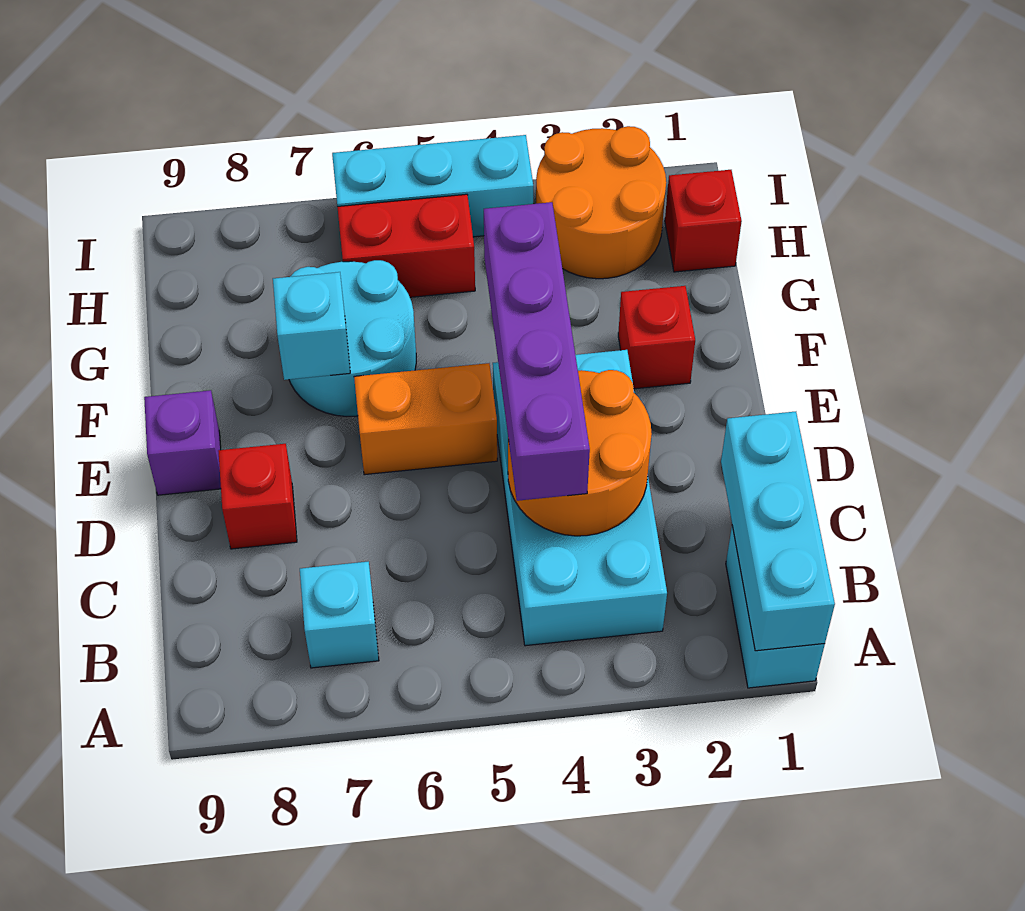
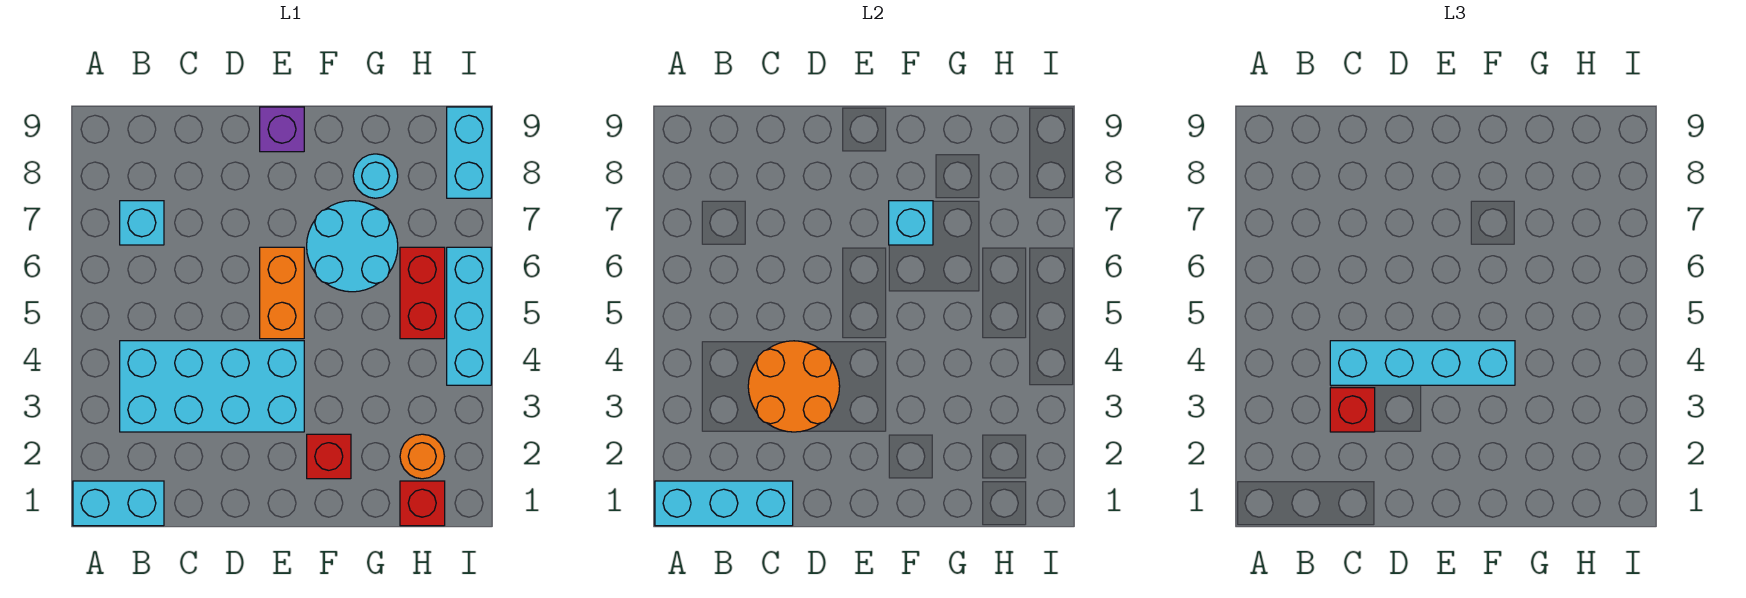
purple 1x4 brick [484,202,590,501] -> cyan 1x4 brick [1330,341,1515,385]
red 1x1 brick [218,444,297,549] -> red 1x1 brick moved to [1330,388,1375,432]
none -> cyan 1x1 round brick [353,154,398,198]
orange 2x2 round brick [536,126,666,279] -> orange 1x1 round brick [400,434,444,479]
none -> cyan 1x2 brick [447,107,491,198]

